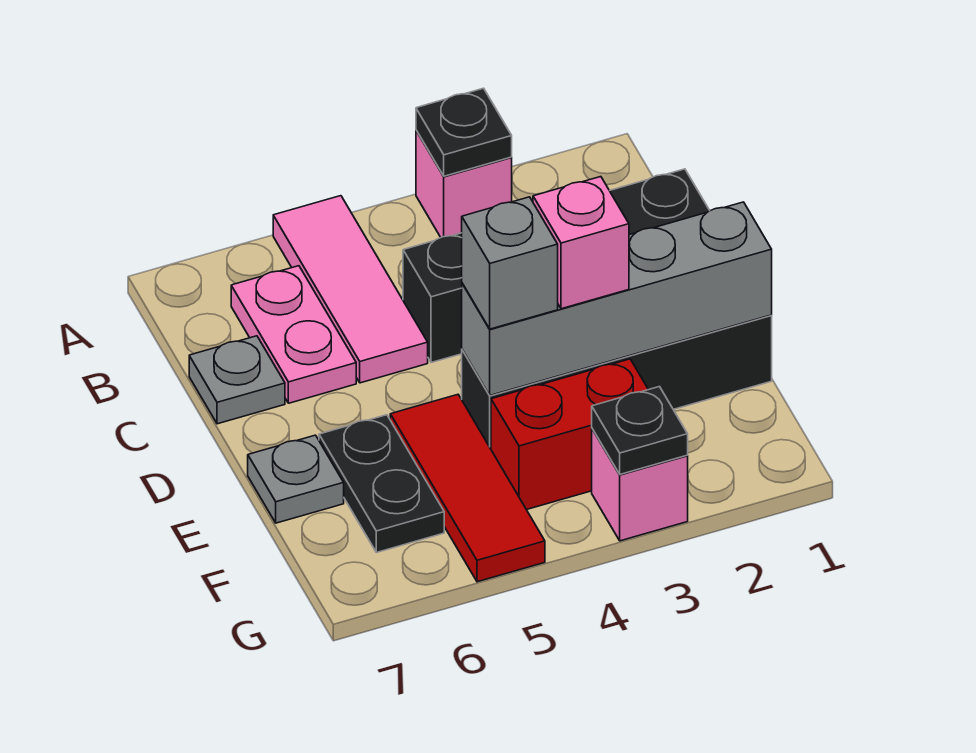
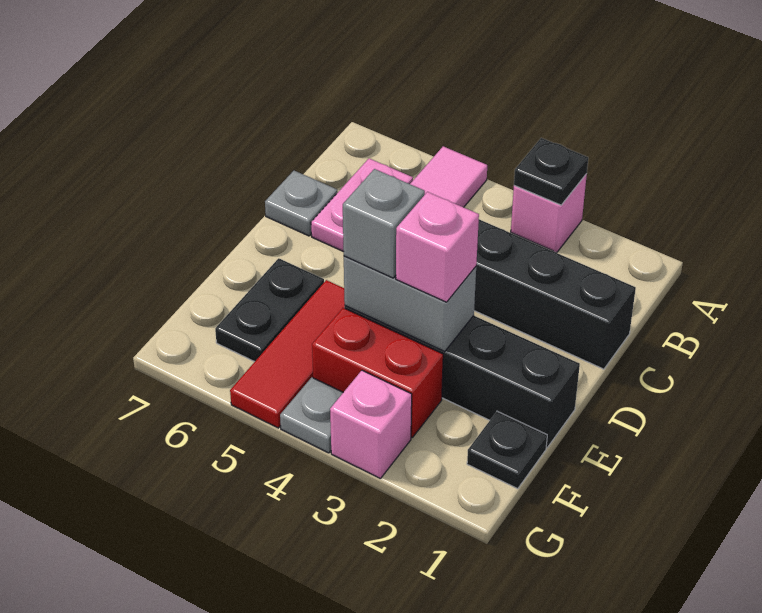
grey 1x4 brick [462,202,772,395] -> grey 1x2 brick [344,256,476,352]
grey 1x1 plate [248,435,344,523] -> grey 1x1 plate moved to [280,377,343,453]
black 1x1 plate [592,387,688,474] -> black 1x1 plate moved to [467,411,547,489]

